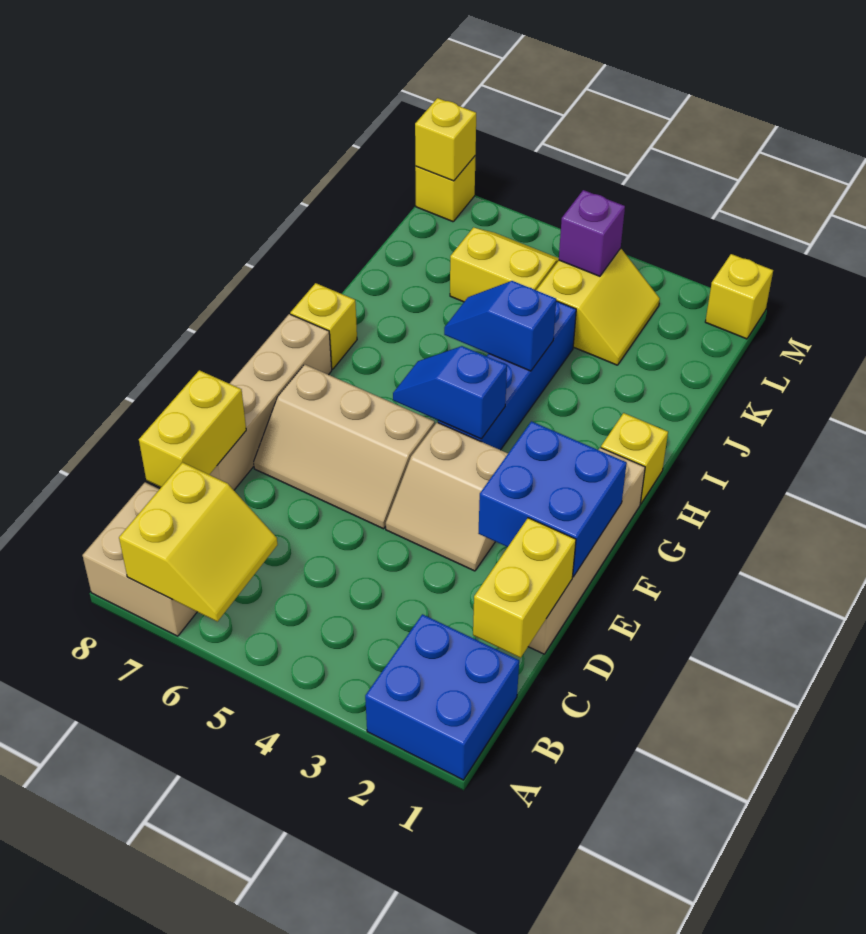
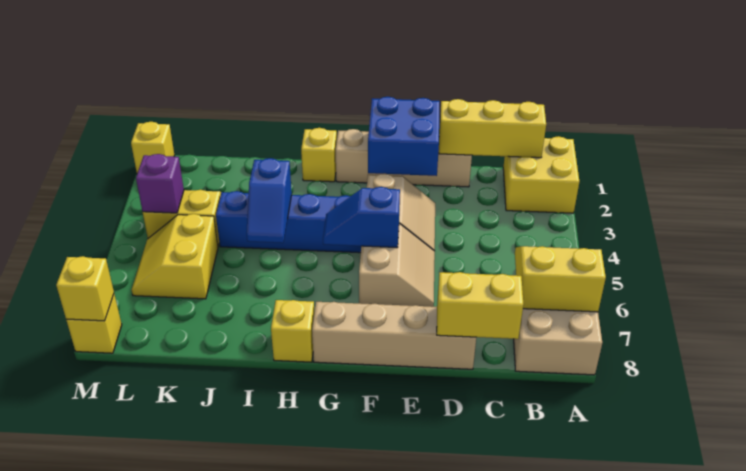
blue 2x2 brick [365,614,519,780] -> yellow 2x2 brick [503,136,579,213]
yellow 1x2 brick [473,518,576,658] -> yellow 1x3 brick [439,99,546,158]
tan 2x3 slope [254,364,435,529] -> tan 2x2 slope [359,223,435,307]
blue 1x2 slope [393,346,507,439] -> blue 1x2 slope turned to [323,187,400,248]

